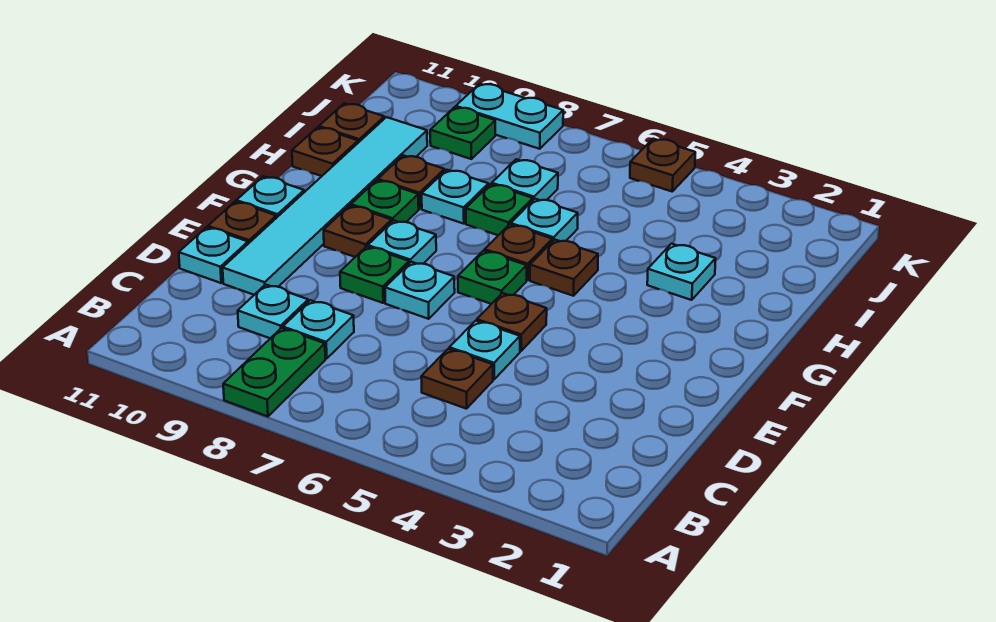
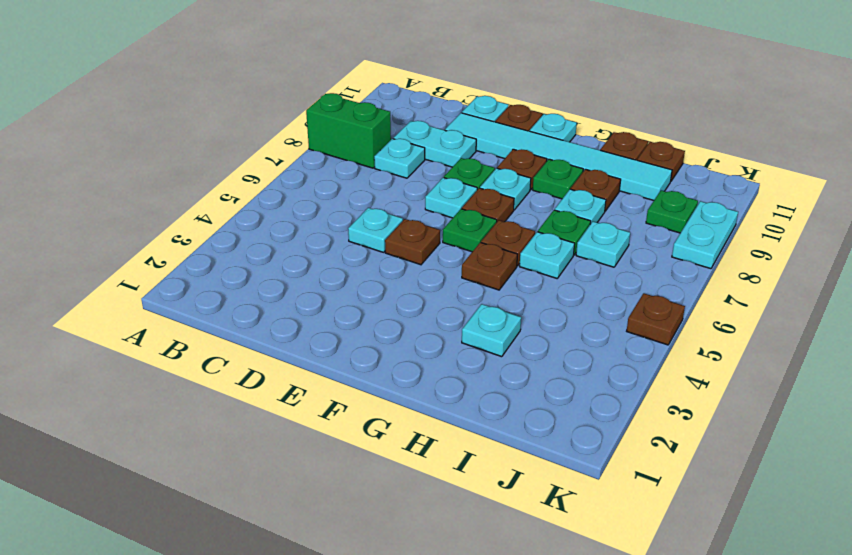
green 1x2 plate [223,328,325,416] -> green 1x2 brick [306,93,391,168]
brown 1x1 plate [421,349,493,409] -> brown 1x1 plate moved to [462,188,514,222]
cyan 1x1 plate [238,285,308,338] -> cyan 1x2 plate [393,121,476,167]

